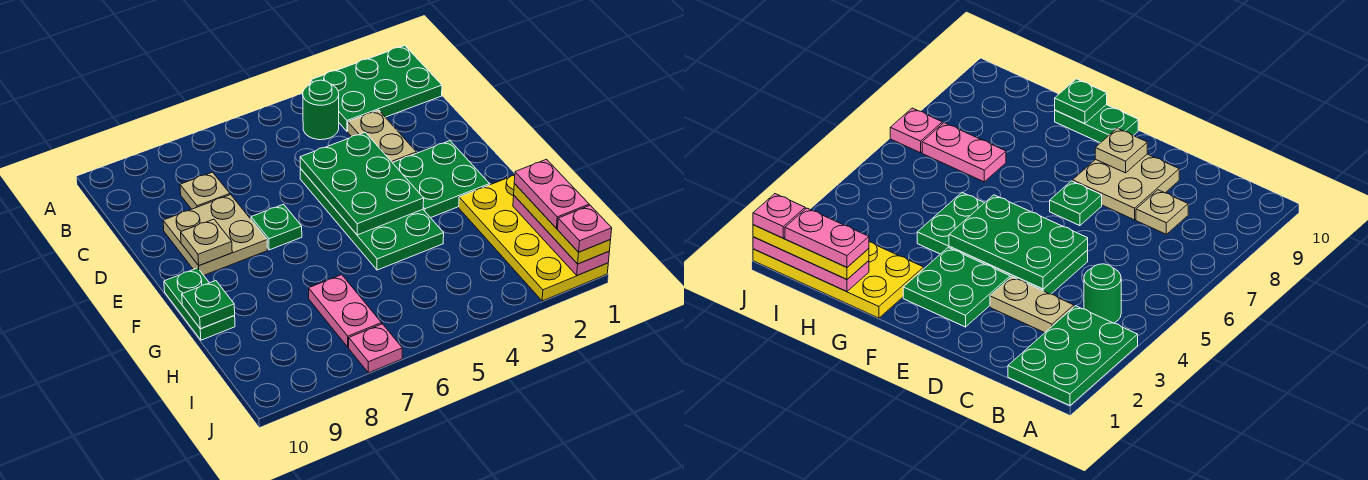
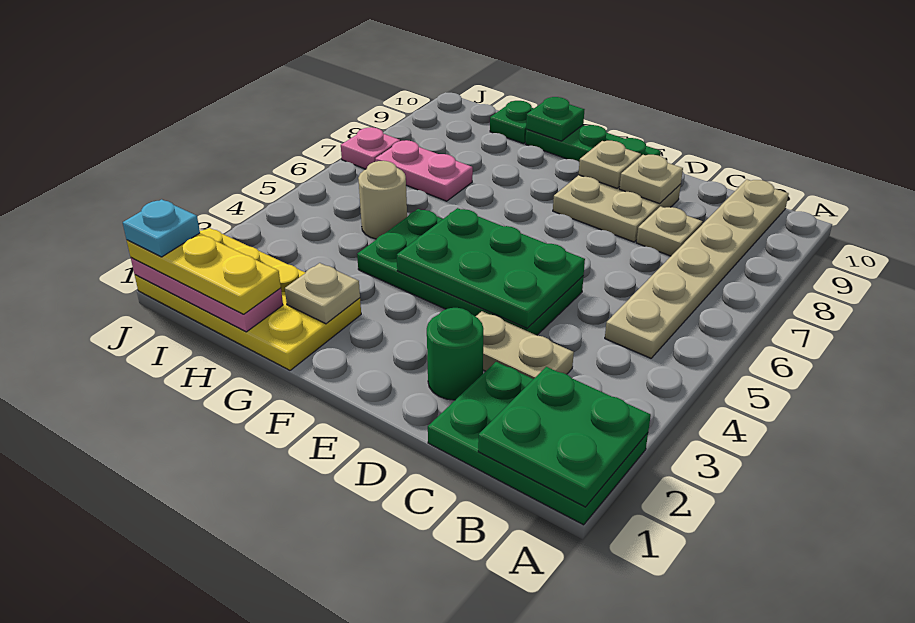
green 2x3 plate [311,46,442,131] -> green 2x3 plate turned to [428,362,648,525]
green 1x1 round brick [303,80,339,140] -> green 1x1 round brick moved to [427,308,483,400]
none -> tan 1x6 plate [605,179,789,358]
none -> tan 1x1 plate [619,155,683,204]
green 2x2 plate [393,141,490,218] -> green 2x2 plate moved to [478,367,651,507]
green 1x1 plate [251,204,302,250] -> green 1x1 plate moved to [490,101,534,144]
green 1x2 plate [164,268,235,340] -> green 1x3 plate [526,125,661,162]
none -> tan 1x1 plate [285,263,360,324]
pink 1x2 plate [514,159,589,228] -> none
none -> tan 1x1 round brick [358,161,407,239]
pink 1x1 plate [557,205,612,252] -> cyan 1x1 plate [123,199,200,257]

